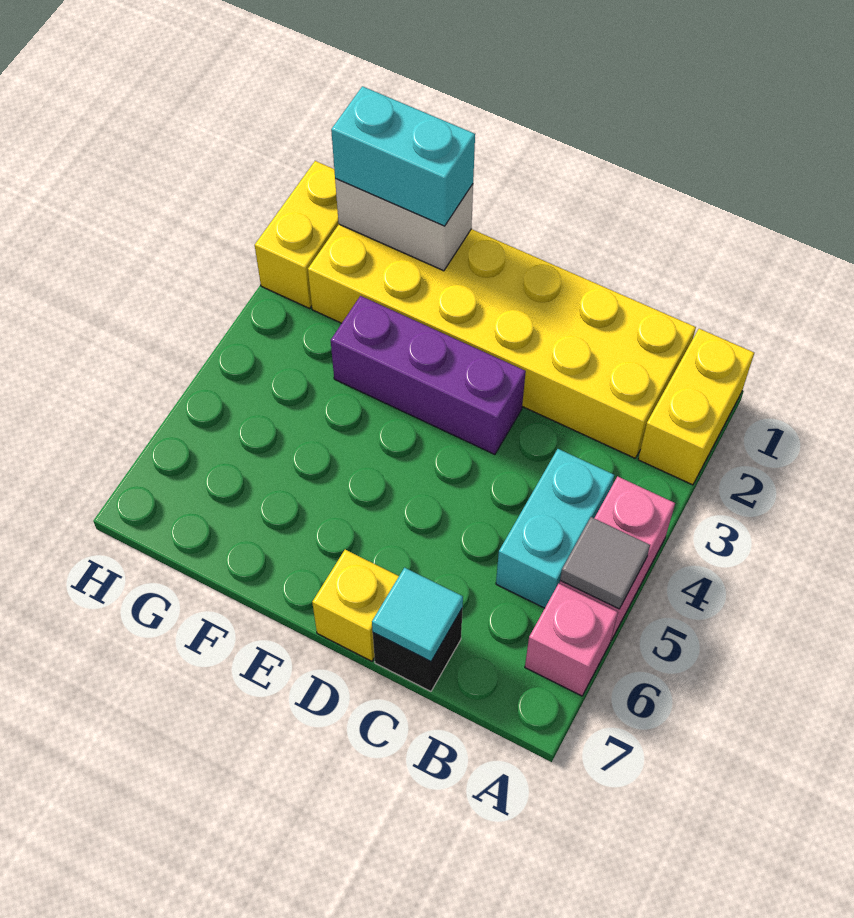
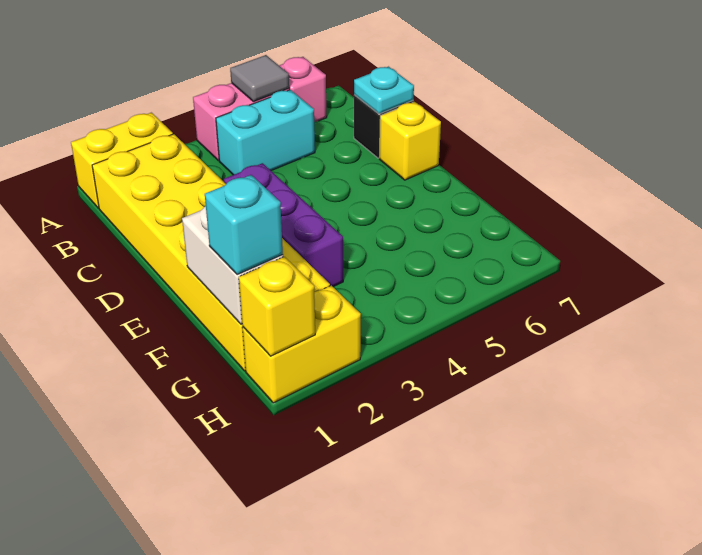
cyan 1x1 tile [372,568,463,662] -> cyan 1x1 plate [354,67,414,114]
cyan 1x2 brick [331,86,475,226] -> cyan 1x1 brick [205,175,283,275]
none -> yellow 1x1 brick [239,257,315,356]

